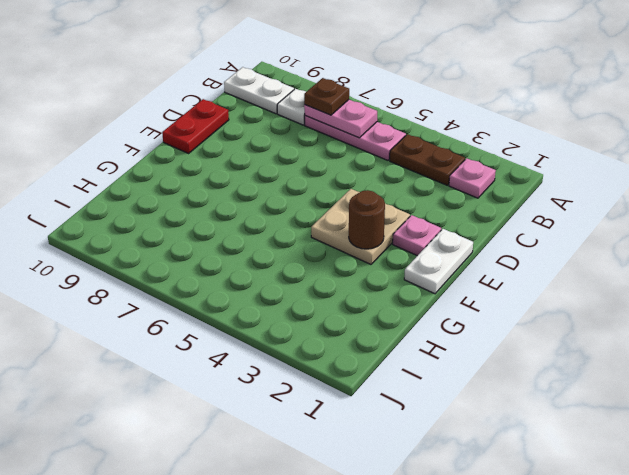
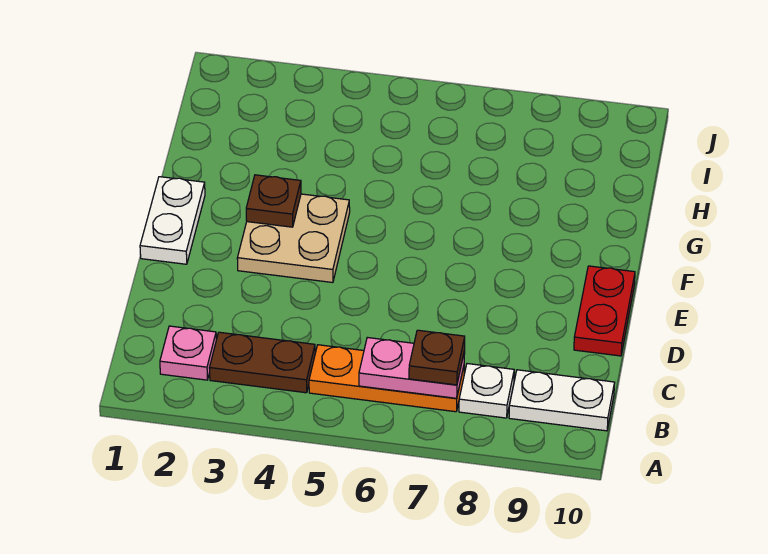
pink 1x3 plate [305,116,406,160] -> orange 1x3 plate [309,345,464,412]
pink 1x1 plate [393,215,441,256] -> none
brown 1x1 round brick [349,190,385,249] -> brown 1x1 plate [246,175,301,227]

